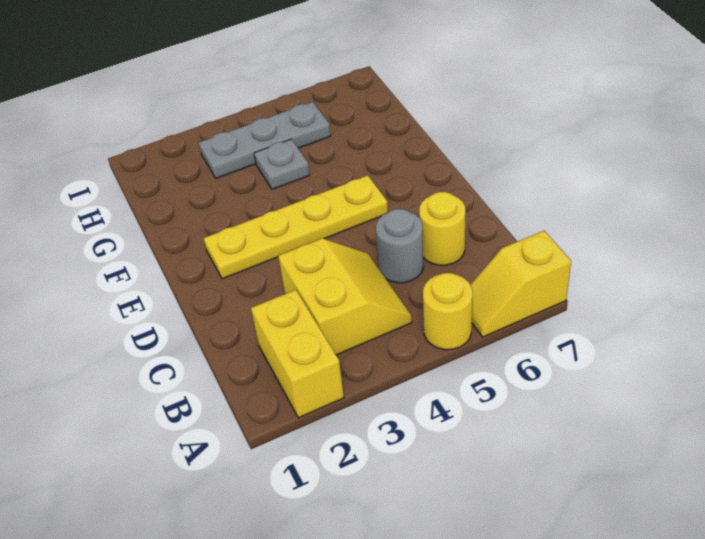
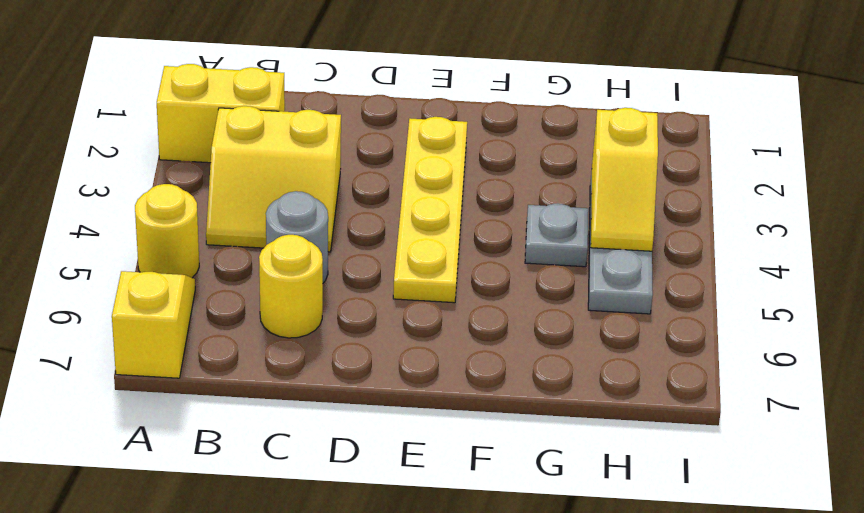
none -> yellow 1x2 slope [591,108,658,251]

